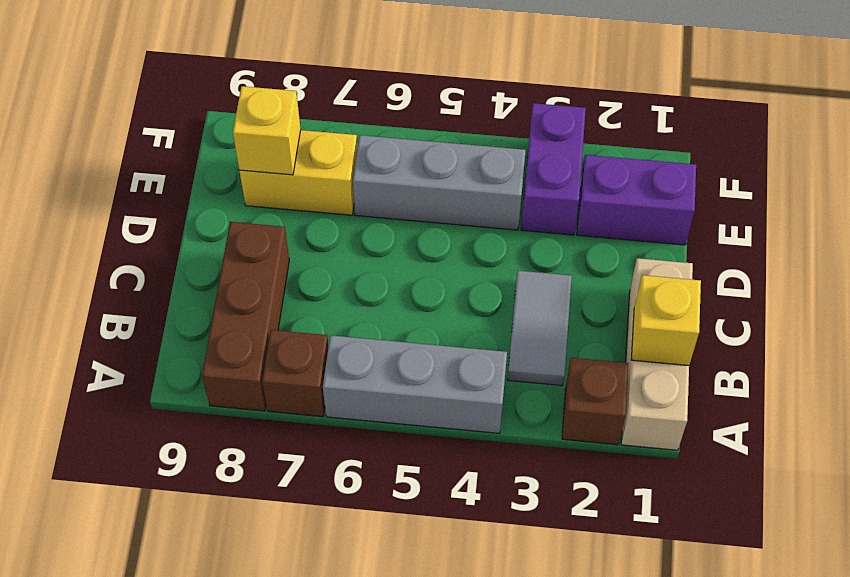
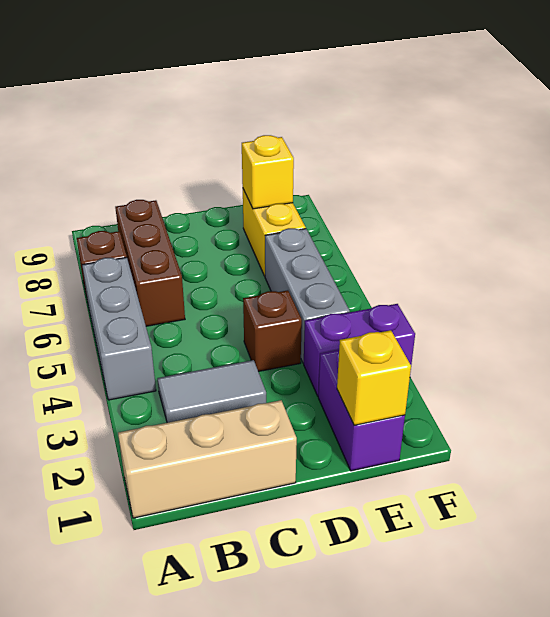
brown 1x1 brick [562,358,628,445] -> brown 1x1 brick moved to [243,290,302,372]
brown 1x3 brick [202,222,289,411] -> brown 1x3 brick turned to [115,200,185,326]
yellow 1x1 brick [631,275,701,366] -> yellow 1x1 brick moved to [337,330,411,425]

